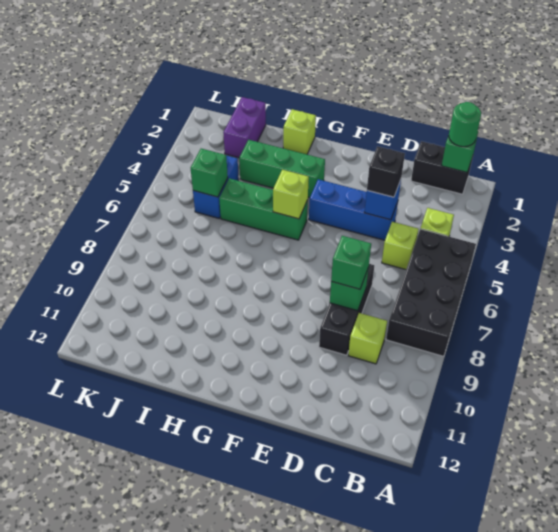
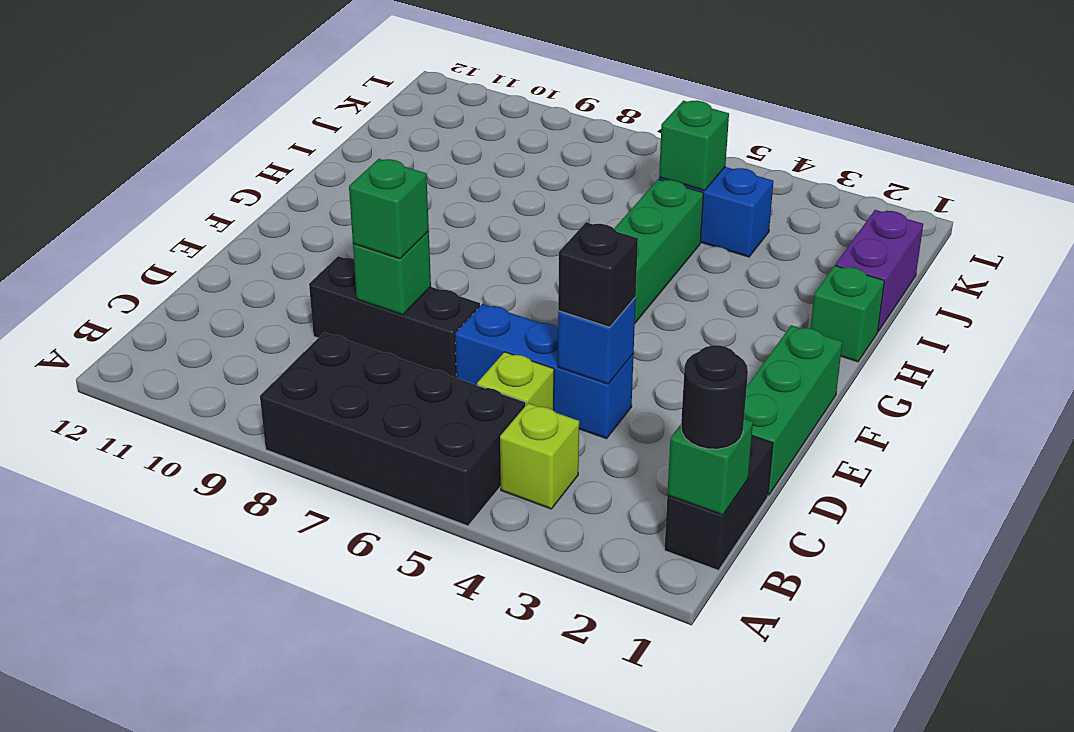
green 1x1 round brick [449,102,481,147] -> black 1x1 round brick [681,345,748,449]
lime 1x1 brick [348,313,387,364] -> none
blue 1x3 brick [309,179,398,240] -> blue 1x3 brick turned to [455,304,634,439]
green 1x3 brick [239,140,325,198] -> green 1x3 brick moved to [744,325,842,495]
lime 1x1 brick [273,170,309,219] -> none
lime 1x1 brick [283,109,316,154] -> green 1x1 brick [811,266,884,362]
purple 1x2 brick [223,97,266,158] -> purple 1x2 brick turned to [835,210,923,331]

